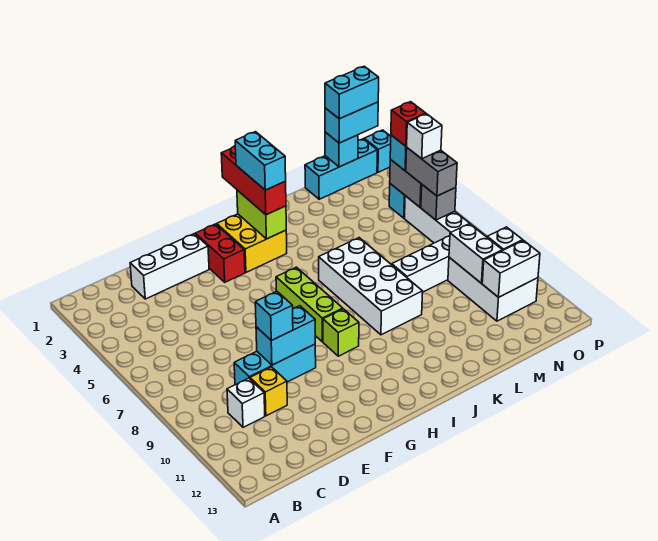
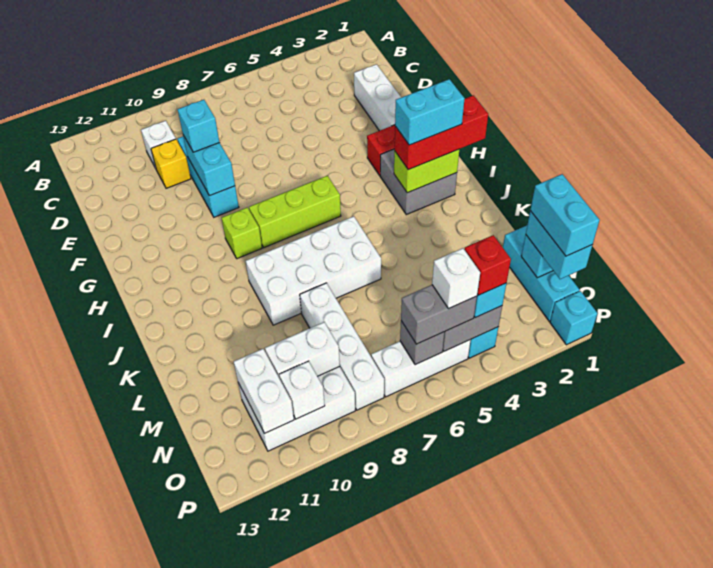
yellow 2x2 brick [217,214,287,272] -> grey 2x2 brick [380,149,457,215]

